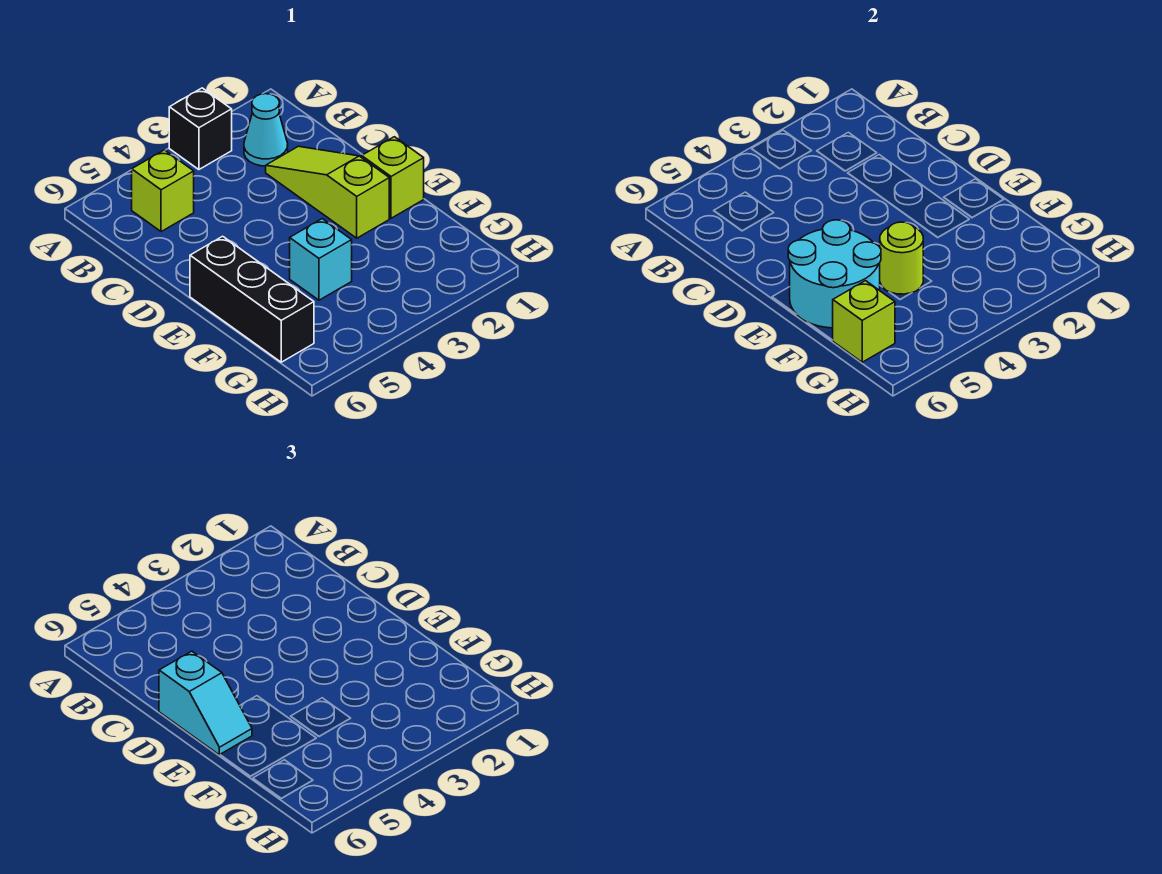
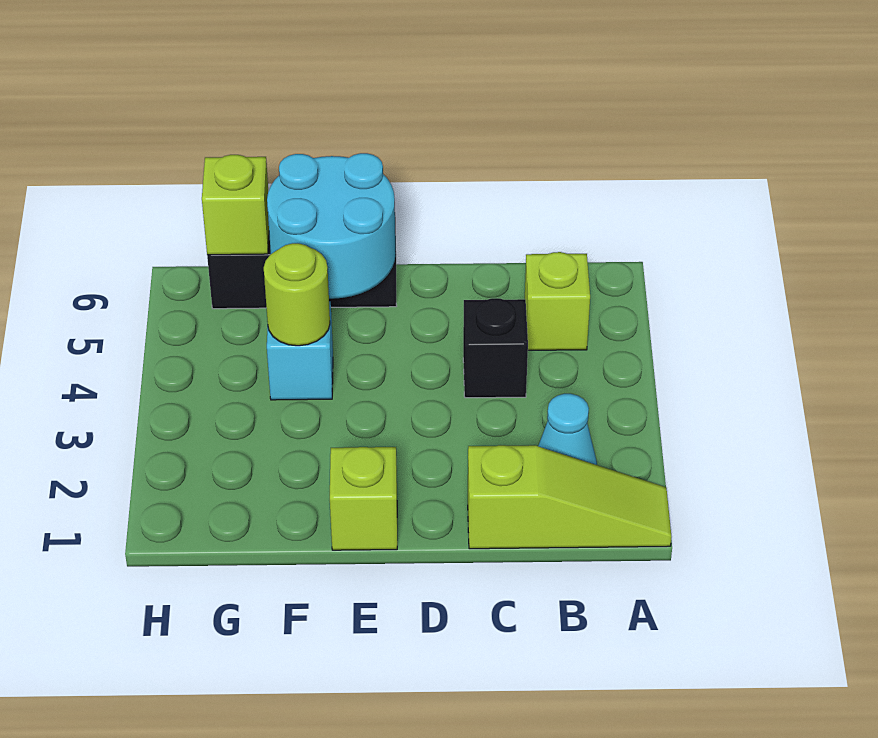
black 1x1 brick [169,88,232,170] -> black 1x1 brick moved to [463,298,528,398]
lime 1x3 slope [266,146,389,238] -> lime 1x3 slope moved to [468,445,672,549]
cyan 1x2 slope [159,651,252,755] -> none

